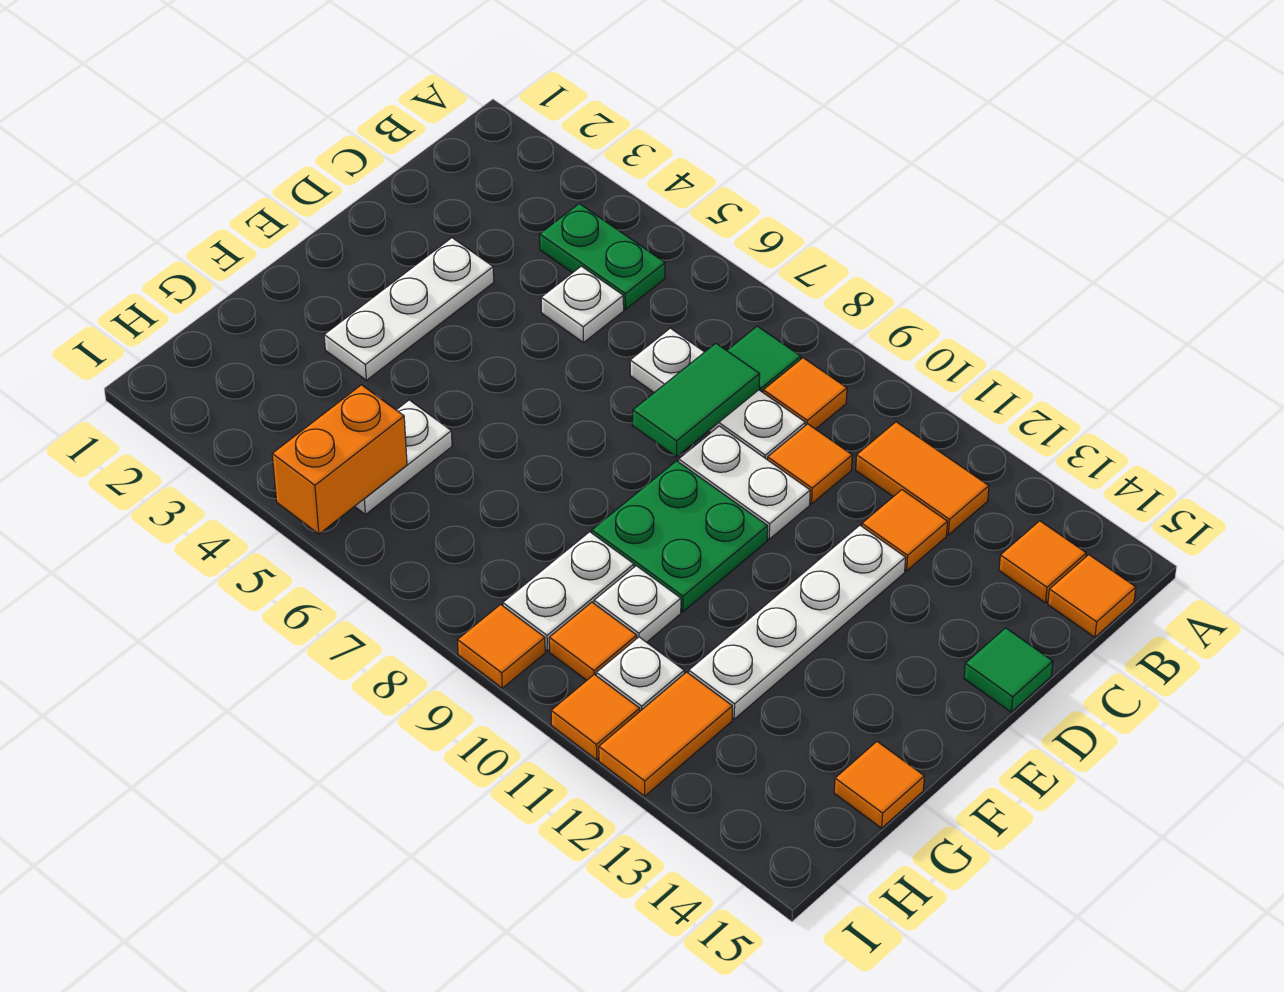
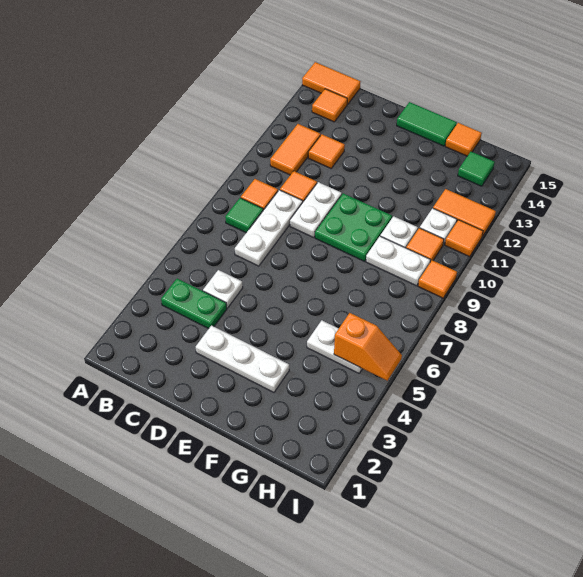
green 1x2 plate [540,204,665,309] -> green 1x2 plate turned to [161,279,227,329]
orange 1x1 tile [1048,555,1136,637] -> orange 1x2 tile [302,62,360,104]
green 1x2 tile [633,343,760,457] -> green 1x2 tile moved to [397,102,457,146]
white 1x4 plate [689,525,906,719] -> none
green 1x1 tile [964,628,1053,712] -> green 1x1 tile moved to [458,152,495,186]
orange 1x2 brick [272,385,407,534] -> orange 1x2 slope [334,313,402,381]

